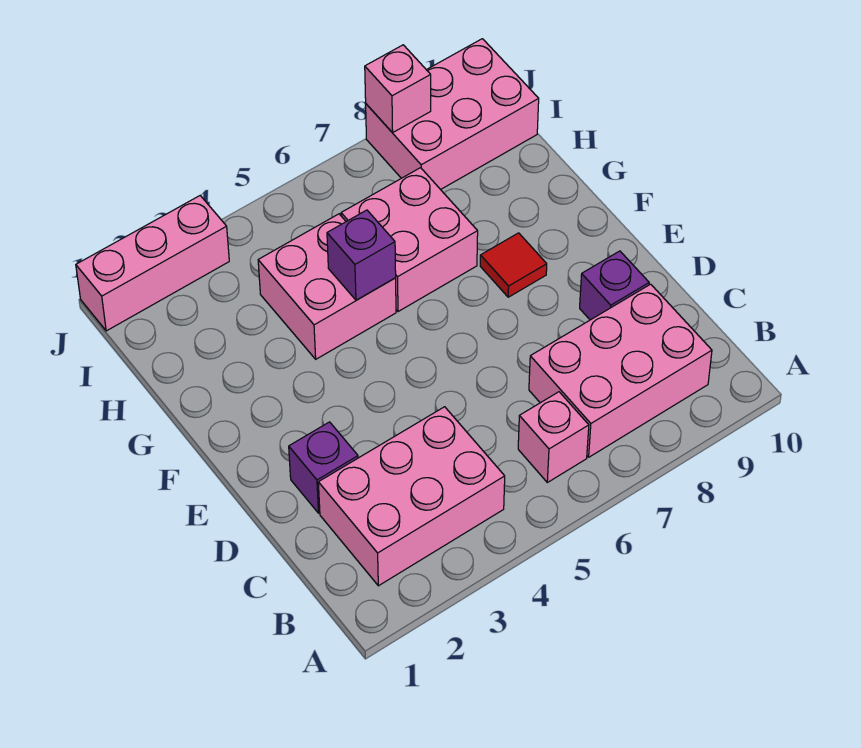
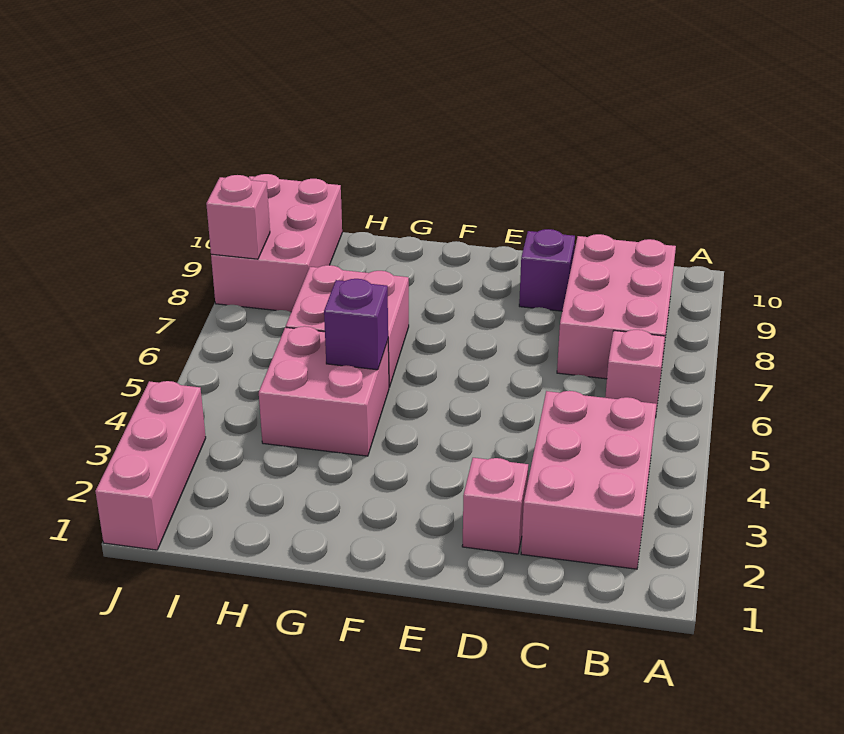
purple 1x1 brick [289,422,358,513] -> pink 1x1 brick [462,458,528,554]
red 1x1 tile [480,233,547,297] -> none

